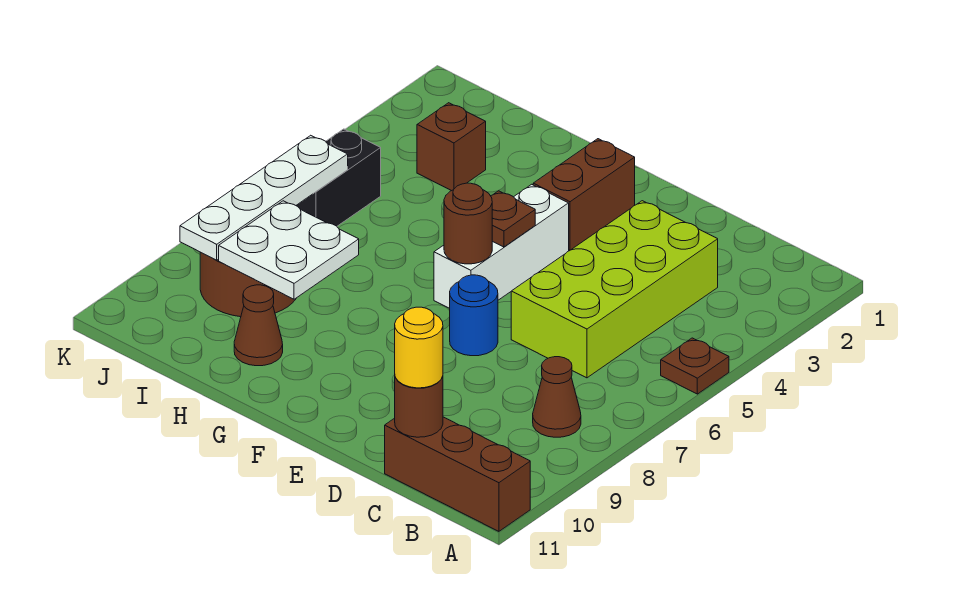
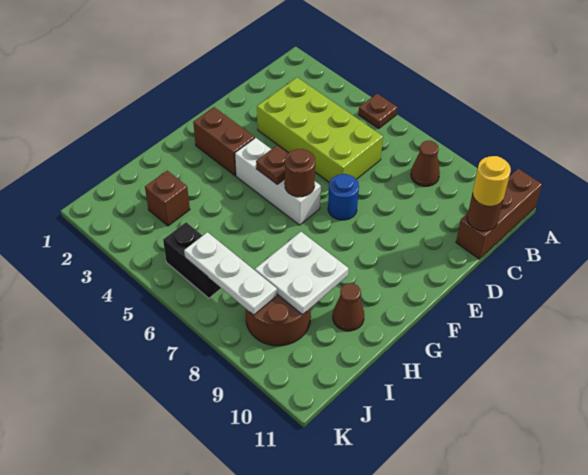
white 1x4 plate [180,135,348,260] -> white 1x3 plate [184,232,277,315]

